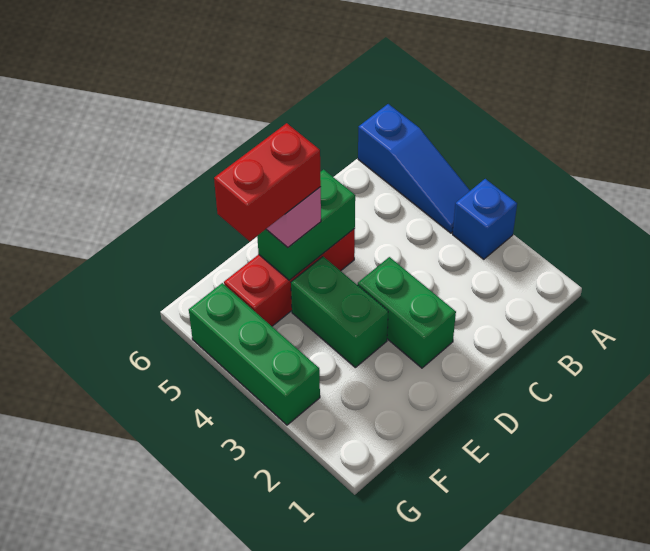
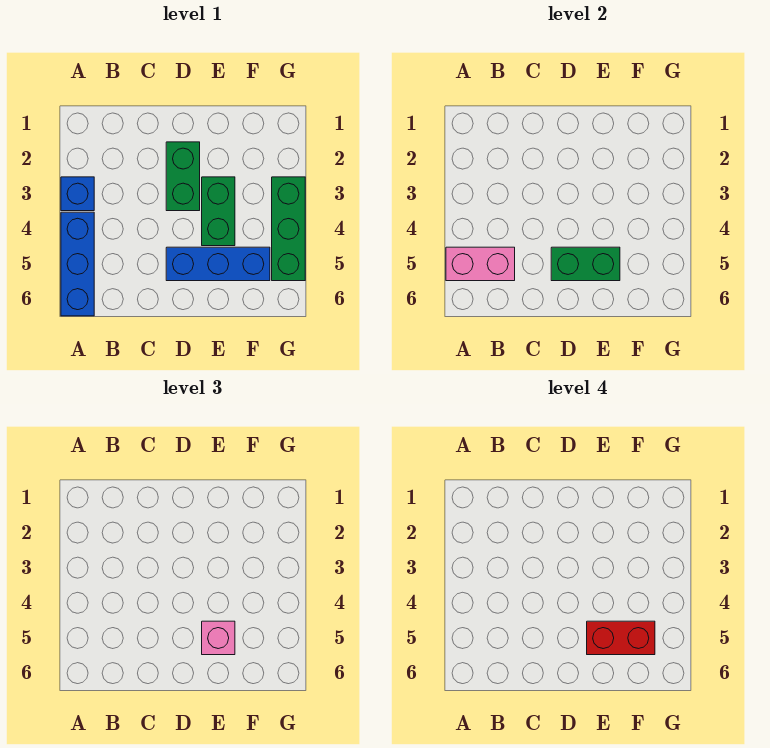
blue 1x3 slope [358,104,470,233] -> blue 1x3 brick [61,212,94,316]
none -> pink 1x2 brick [446,247,515,281]
red 1x3 brick [224,229,355,326] -> blue 1x3 brick [166,247,270,281]

